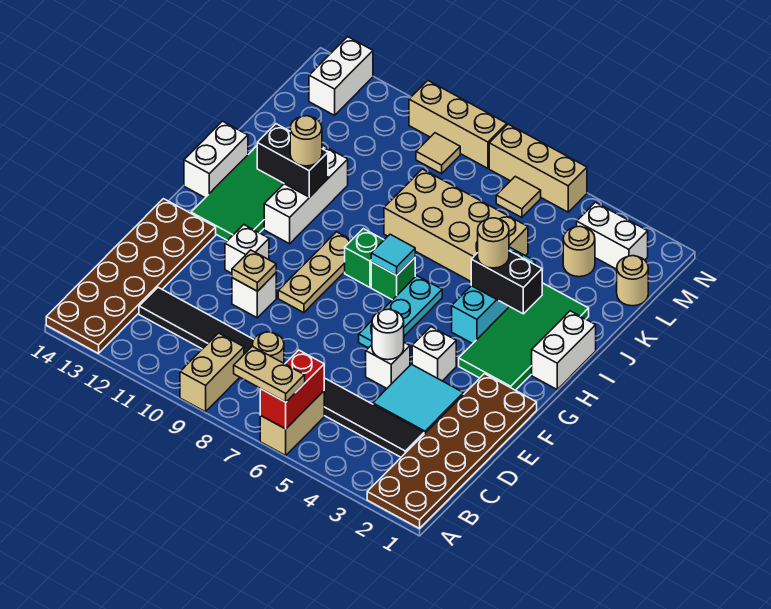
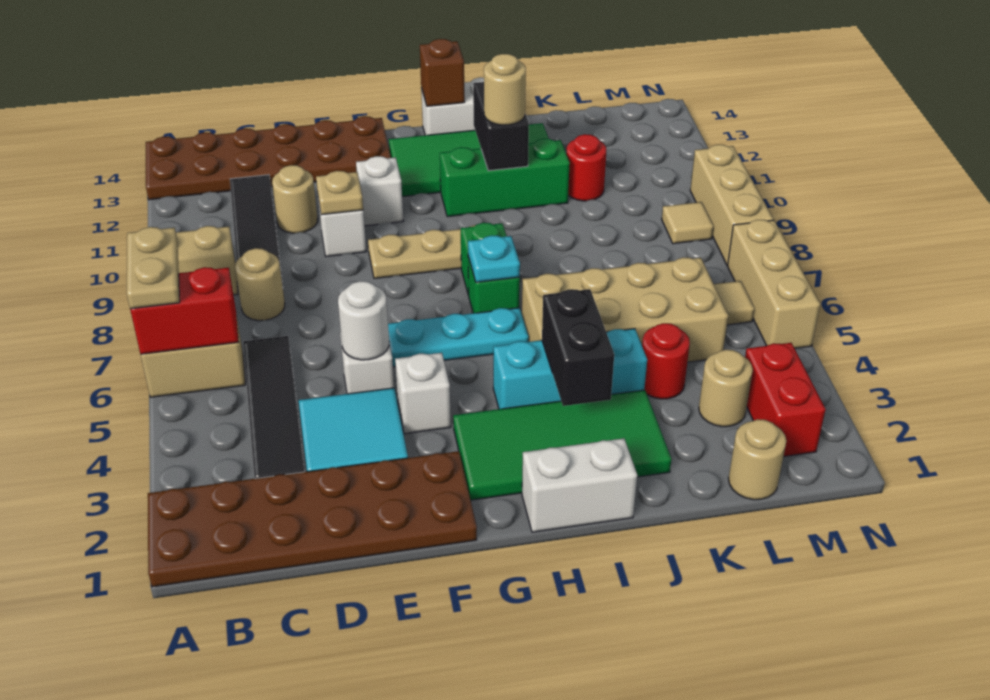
cyan 1x1 tile [371,234,415,275] -> cyan 1x1 plate [468,236,520,282]
white 1x3 brick [264,145,348,244] -> green 1x3 brick [440,139,570,217]
none -> brown 1x1 brick [420,39,465,106]
tan 1x1 round brick [478,218,509,268] -> tan 1x1 round brick moved to [272,165,317,233]
tan 2x4 brick [384,169,528,281] -> tan 2x4 brick turned to [522,257,728,362]
none -> red 1x1 round brick [642,323,690,399]
none -> red 1x1 round brick [566,134,606,201]
white 1x2 brick [577,202,648,269] -> red 1x2 brick [745,343,826,457]
white 1x2 brick [309,37,373,115] -> none

